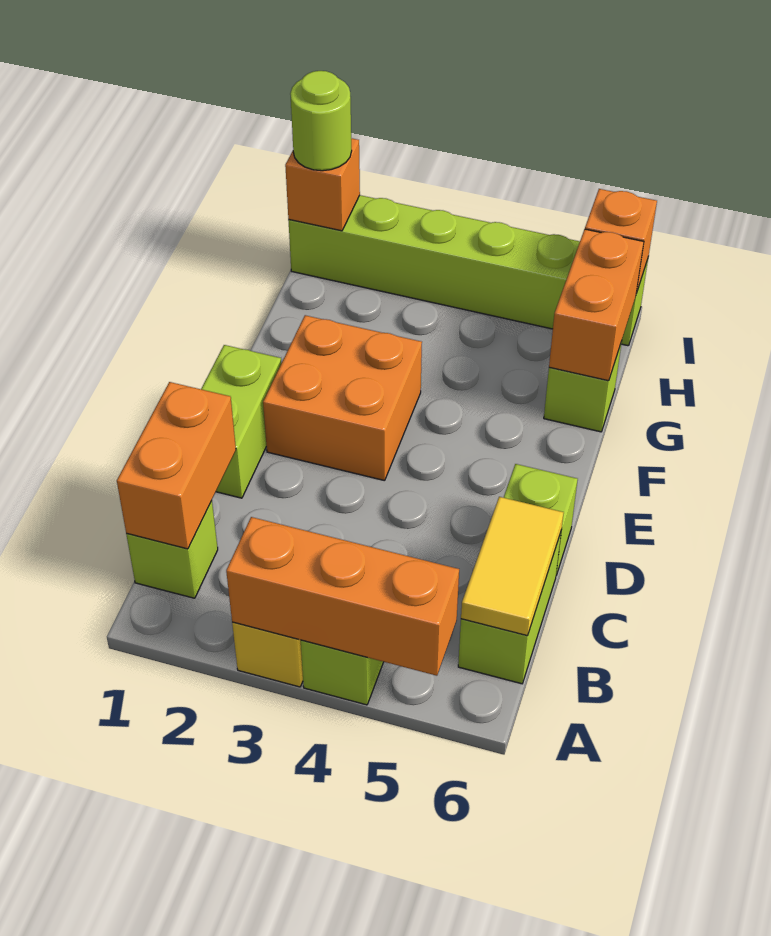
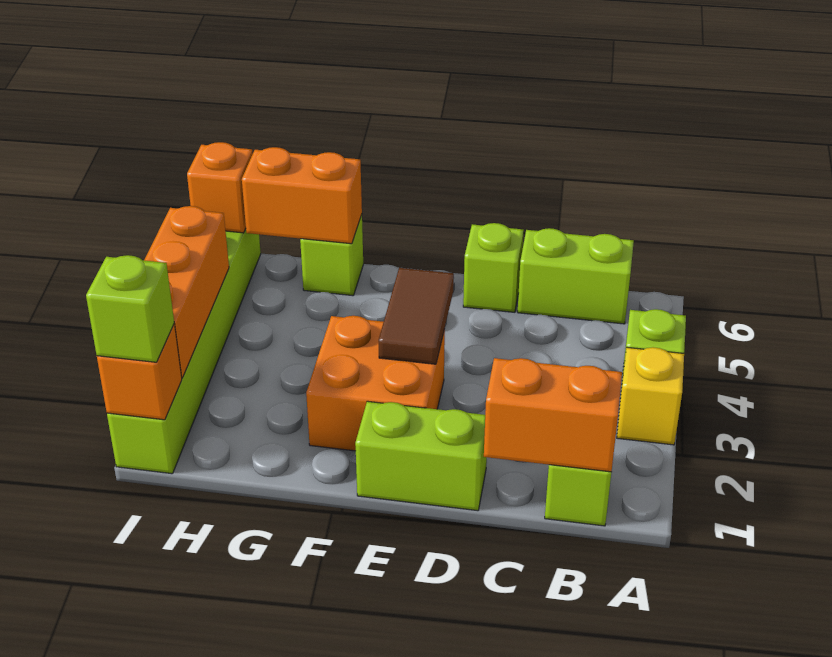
orange 1x3 brick [226,517,459,676] -> orange 1x3 brick moved to [144,206,229,378]
yellow 1x2 tile [461,497,564,636] -> none
none -> brown 1x2 tile [379,268,454,364]
lime 1x1 round brick [290,71,352,171] -> lime 1x1 brick [86,255,174,362]

